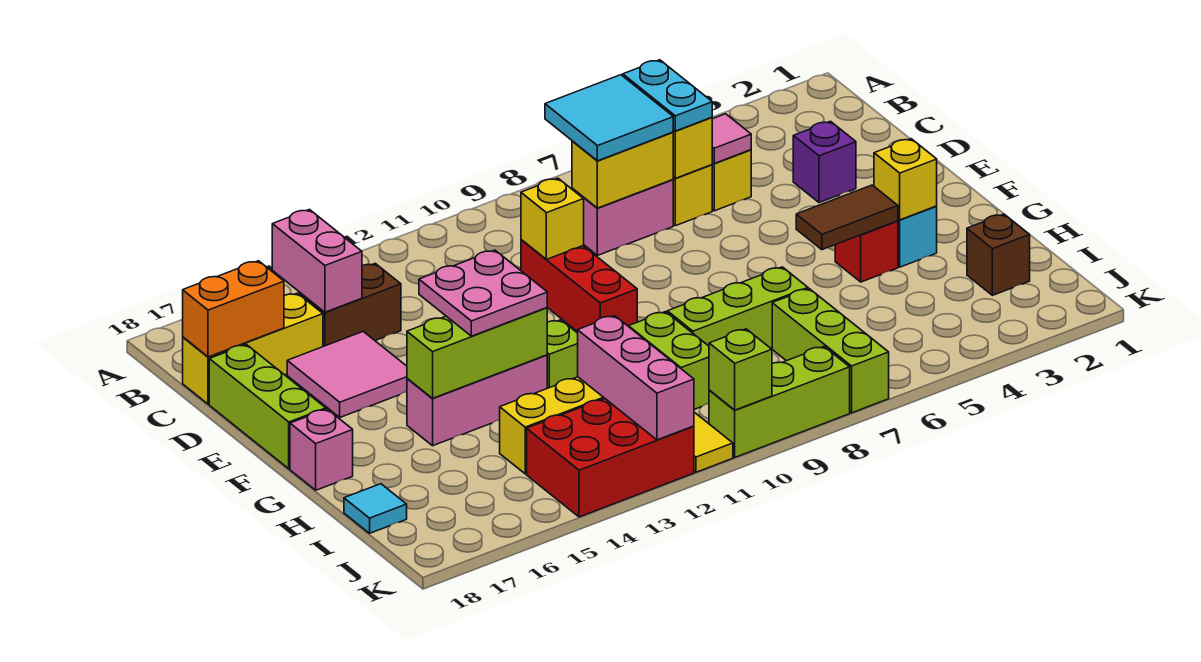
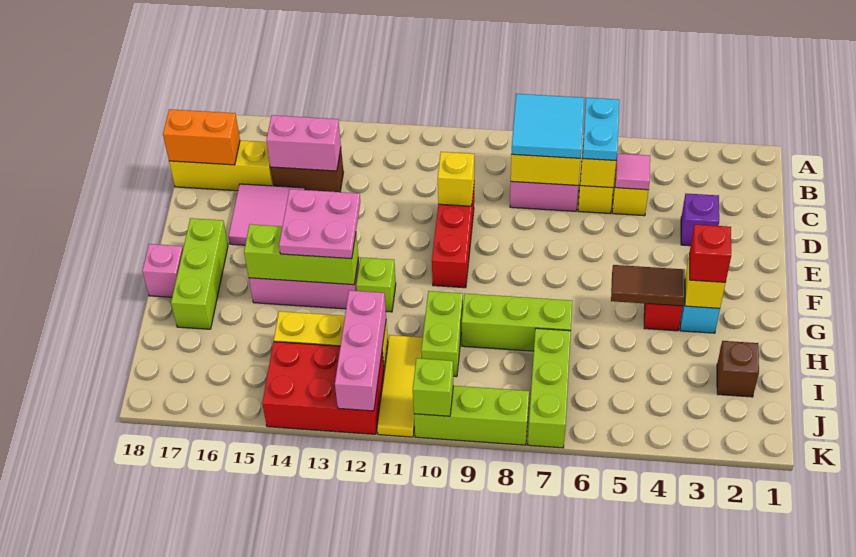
pink 1x2 brick [272,210,362,312] -> pink 1x2 brick turned to [266,115,341,171]
lime 1x3 brick [209,345,326,469] -> lime 1x3 brick moved to [171,218,228,329]
none -> red 1x1 brick [690,225,731,282]
cyan 1x1 tile [344,484,407,533] -> none

